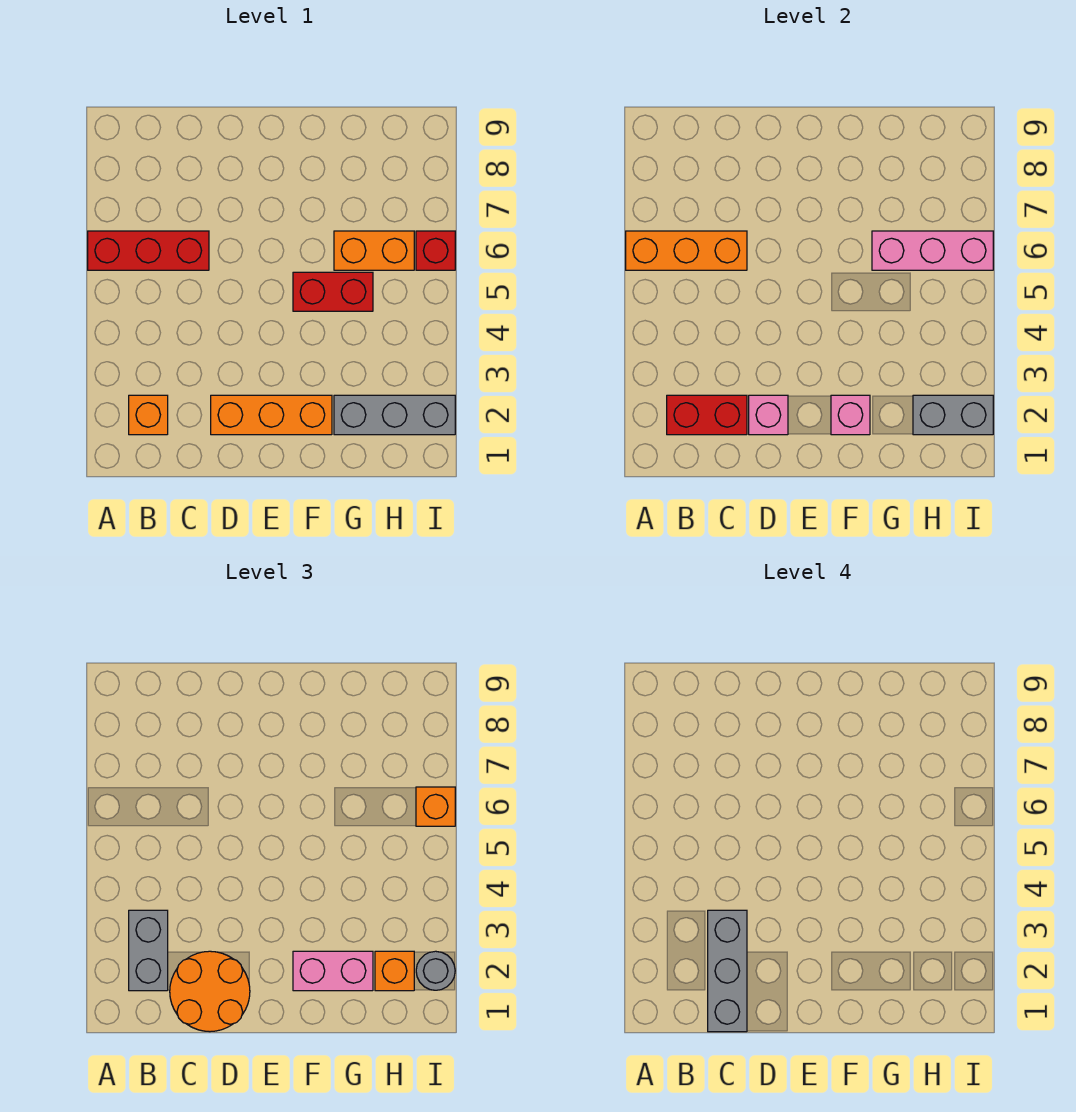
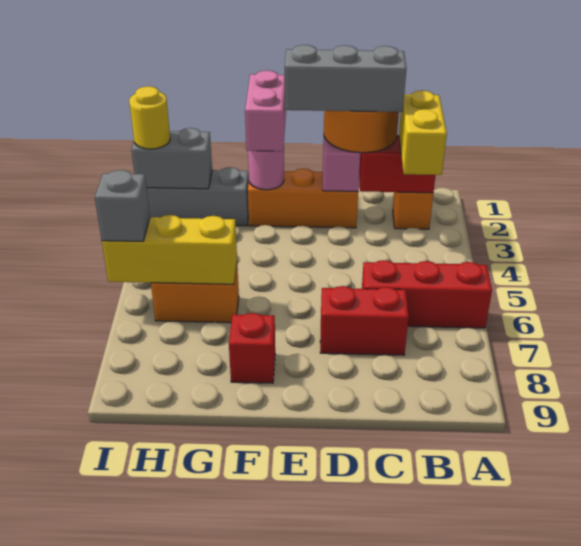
orange 1x3 brick [626,231,747,270] -> none
grey 1x2 brick [129,910,168,991] -> yellow 1x2 brick [399,90,447,175]
grey 1x3 brick [708,910,747,1032] -> grey 1x3 brick turned to [285,45,406,112]
pink 1x1 brick [831,395,870,435] -> pink 1x1 round brick [248,146,284,190]
pink 1x2 brick [293,951,373,991] -> pink 1x2 brick turned to [245,70,286,151]
red 1x2 brick [293,272,373,311] -> red 1x2 brick moved to [320,286,409,355]
pink 1x3 brick [872,231,993,270] -> yellow 1x3 brick [102,215,237,284]
orange 1x1 brick [375,951,414,991] -> none
grey 1x1 round brick [416,951,455,990] -> yellow 1x1 round brick [129,86,170,149]
red 1x1 brick [416,231,455,270] -> red 1x1 brick moved to [229,313,275,383]
orange 1x1 brick [416,787,455,826] -> grey 1x1 brick [95,170,150,241]

